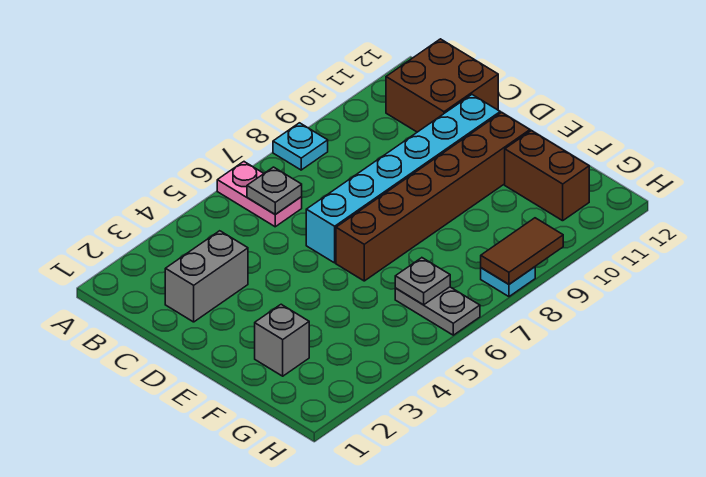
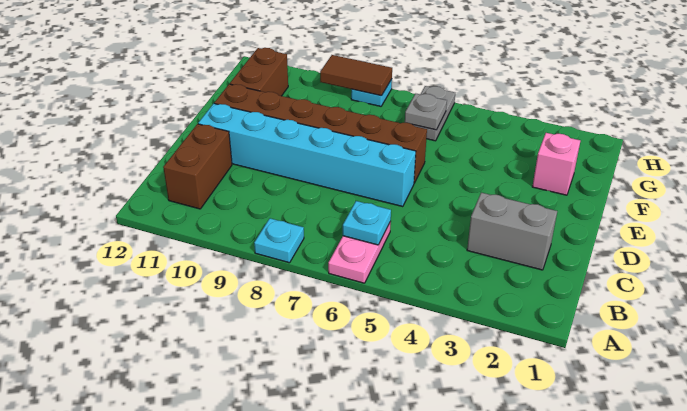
grey 1x1 plate [247,167,302,214] -> cyan 1x1 plate [343,201,391,245]
brown 2x2 brick [386,39,498,132] -> brown 1x2 brick [163,124,232,209]
grey 1x1 brick [255,304,309,376] -> pink 1x1 brick [532,133,580,195]

